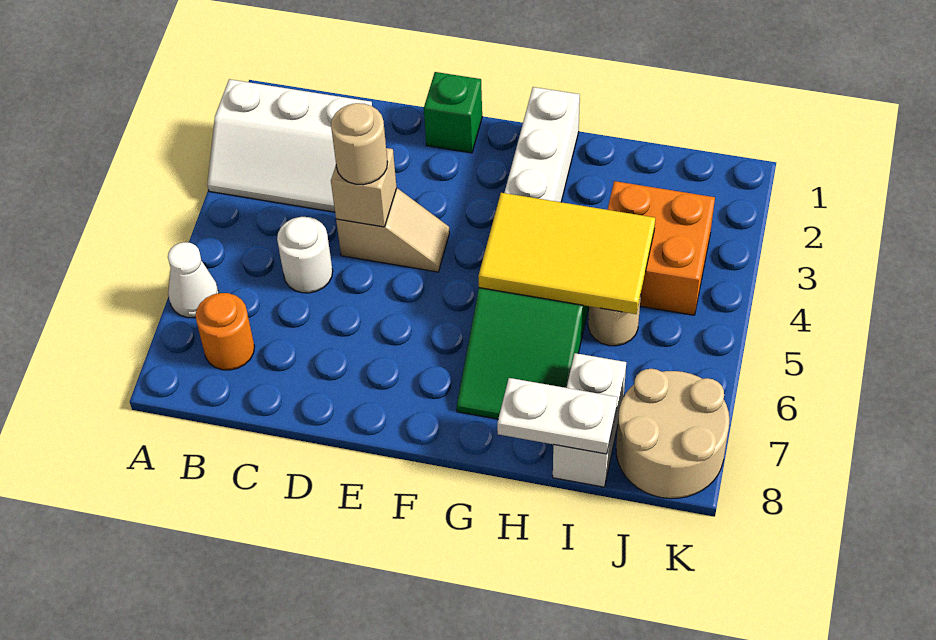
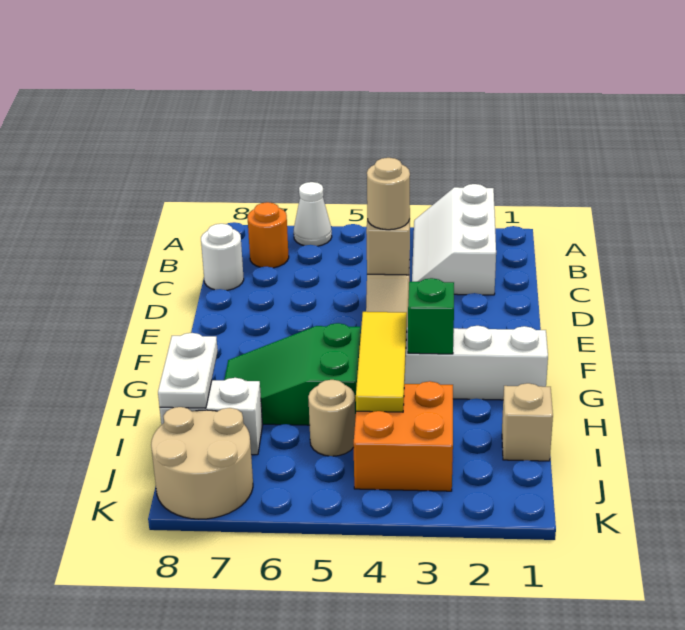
white 1x1 round brick [277,217,333,293] -> white 1x1 round brick moved to [201,224,244,290]
green 1x1 brick [424,72,482,153] -> green 1x1 brick moved to [408,278,454,354]
yellow 2x3 tile [478,193,655,314] -> yellow 1x3 tile [356,312,407,412]
none -> tan 1x1 brick [502,383,553,461]

